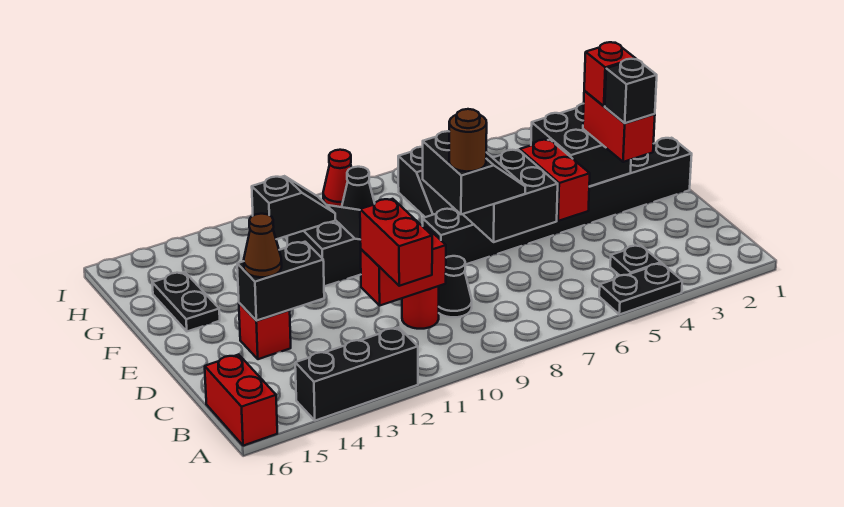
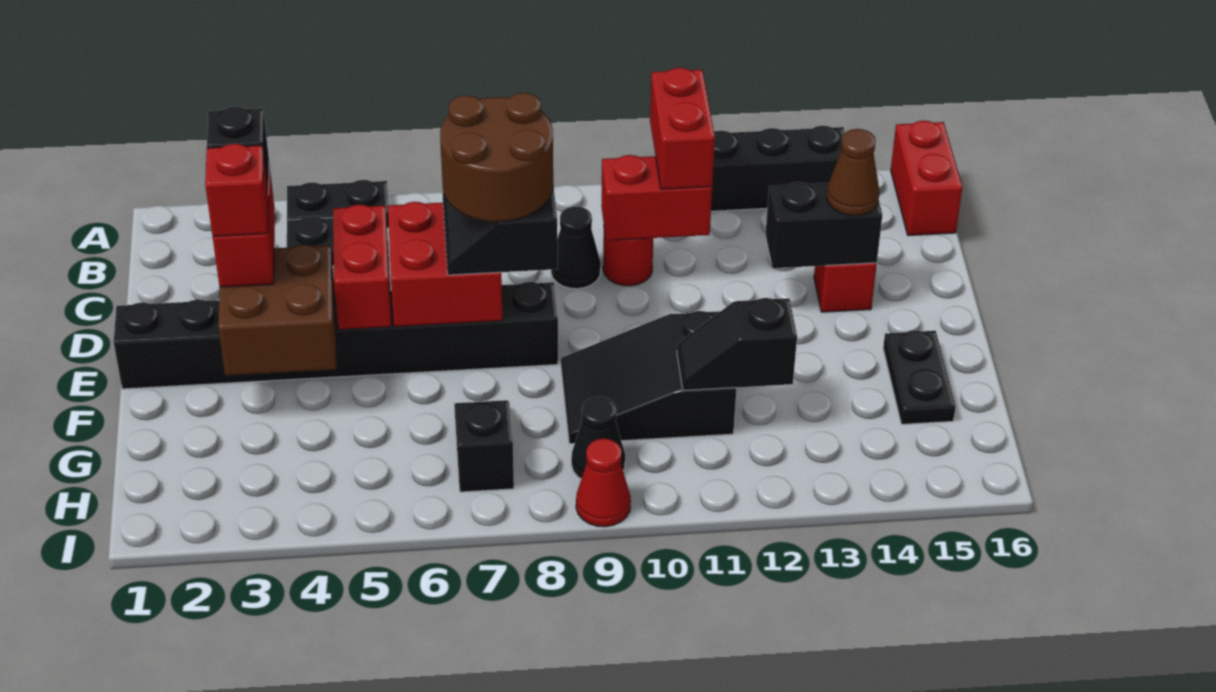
black 2x2 brick [463,150,558,242] -> red 2x2 brick [388,202,503,327]
brown 1x1 round brick [449,109,487,172] -> brown 2x2 round brick [440,93,553,222]
black 2x2 brick [531,104,631,186] -> brown 2x2 brick [218,245,336,376]

